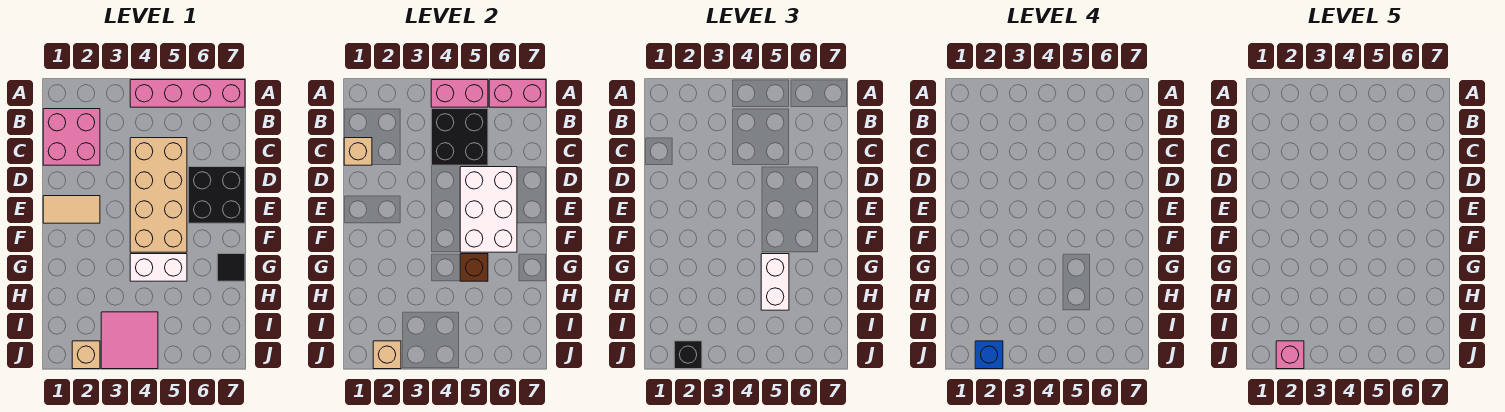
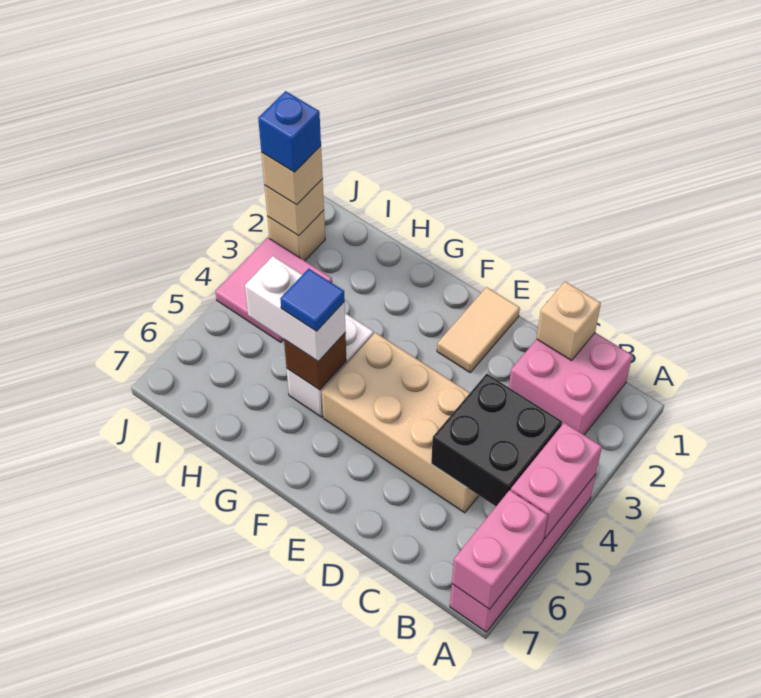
white 2x3 brick [460,167,517,252] -> none
black 2x2 brick [188,167,245,223] -> none
none -> blue 1x1 tile [280,269,345,331]
black 1x1 tile [217,254,245,281] -> none
black 1x1 brick [674,341,702,369] -> tan 1x1 brick [261,146,323,205]
pink 1x1 brick [1276,341,1304,369] -> none

